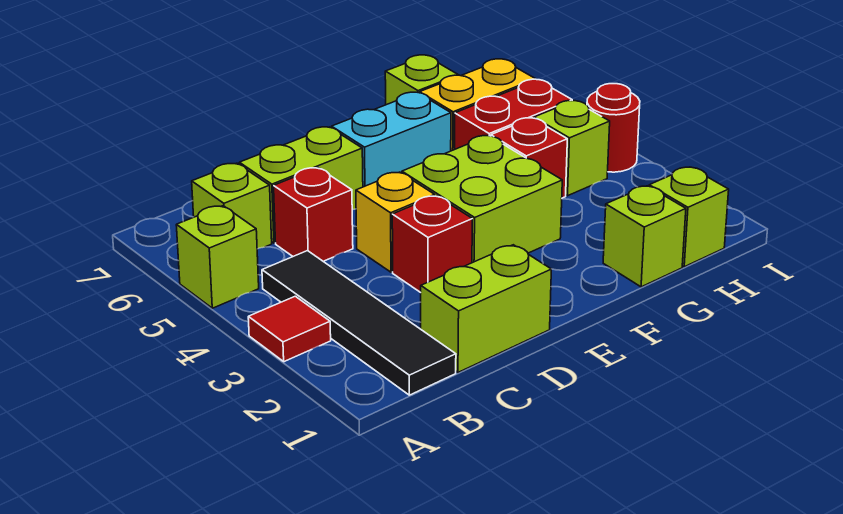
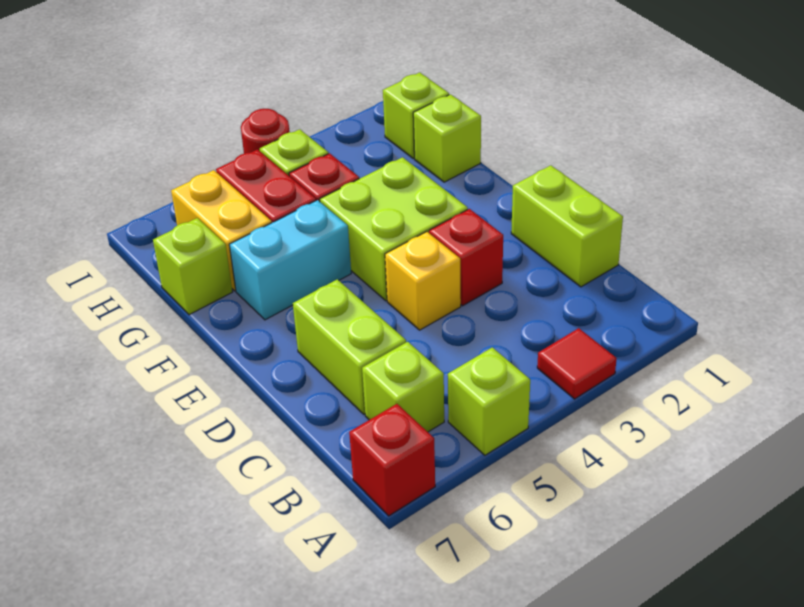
black 1x4 tile [262,251,456,395] -> none
red 1x1 brick [274,168,353,261] -> red 1x1 brick moved to [349,404,435,516]
cyan 1x2 brick [332,92,451,187] -> cyan 1x2 brick turned to [229,200,351,320]

